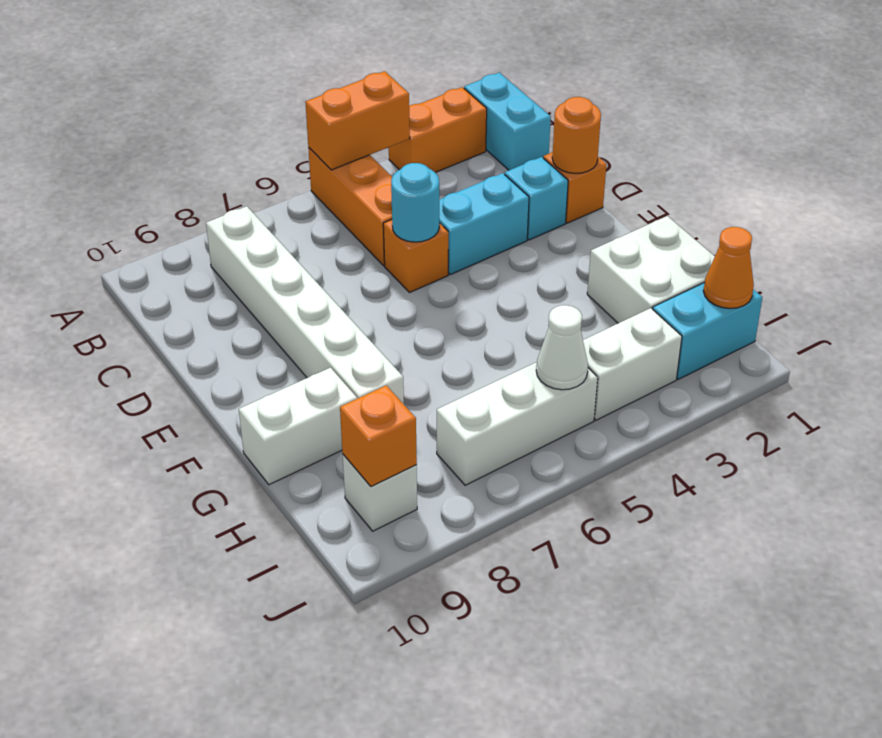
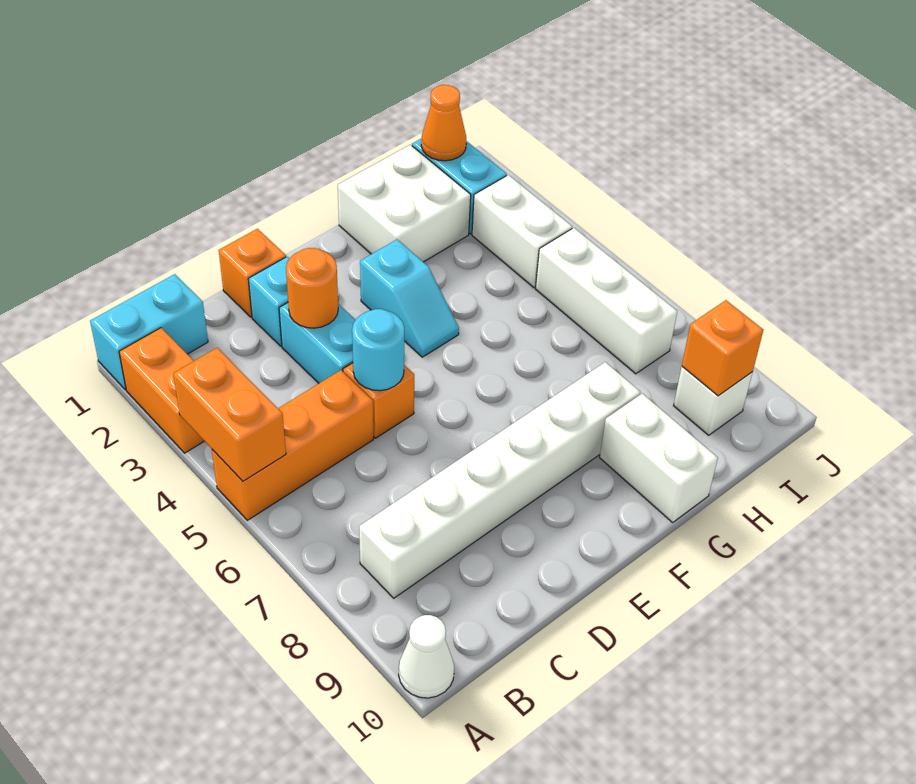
orange 1x1 round brick [552,97,601,173] -> orange 1x1 round brick moved to [286,248,338,328]
none -> cyan 1x2 slope [360,239,459,357]
white 1x1 cone [536,305,588,390] -> white 1x1 cone moved to [399,615,454,698]

